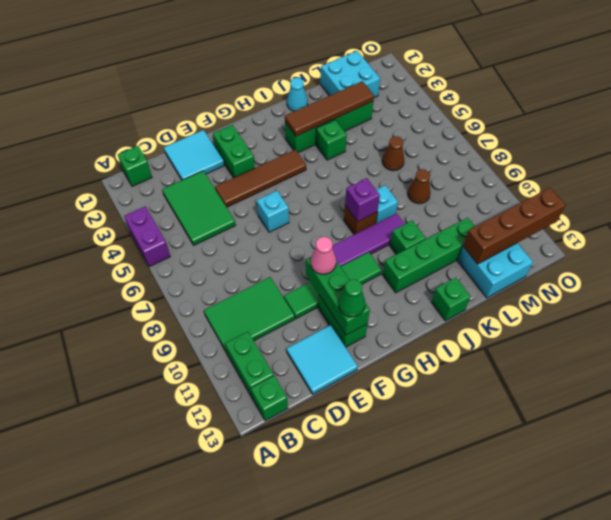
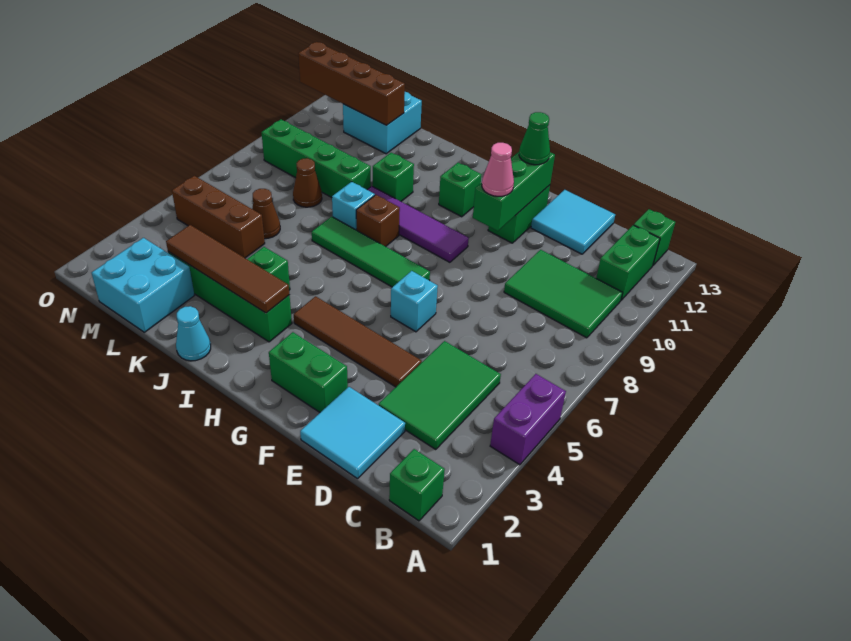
green 1x4 tile [284,252,382,319] -> green 1x4 tile moved to [312,217,430,287]
green 1x2 brick [213,125,255,178] -> green 1x2 brick turned to [269,332,348,412]
purple 1x1 brick [345,178,380,222] -> none
green 1x4 brick [383,218,475,293] -> green 1x4 brick moved to [261,119,371,198]
green 1x1 brick [432,278,471,321] -> green 1x1 brick moved to [439,163,481,217]
none -> brown 1x3 brick [172,176,265,258]

